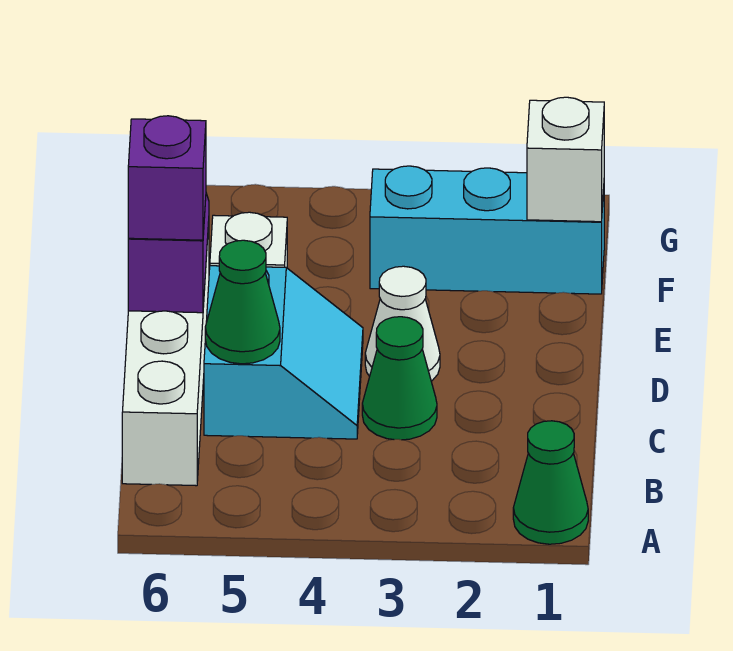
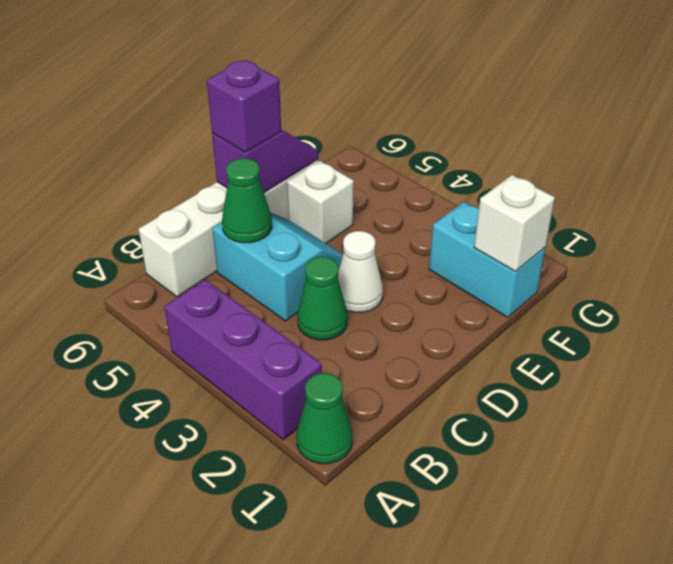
none -> purple 1x3 brick [164,280,322,440]
cyan 2x2 slope [204,266,363,439] -> cyan 2x2 slope turned to [212,213,343,321]
cyan 1x3 brick [370,166,604,294] -> cyan 1x2 brick [429,202,545,317]

